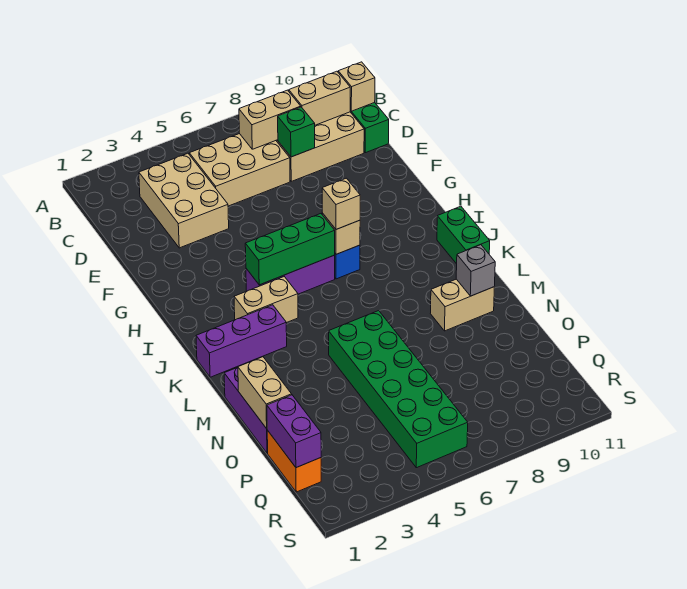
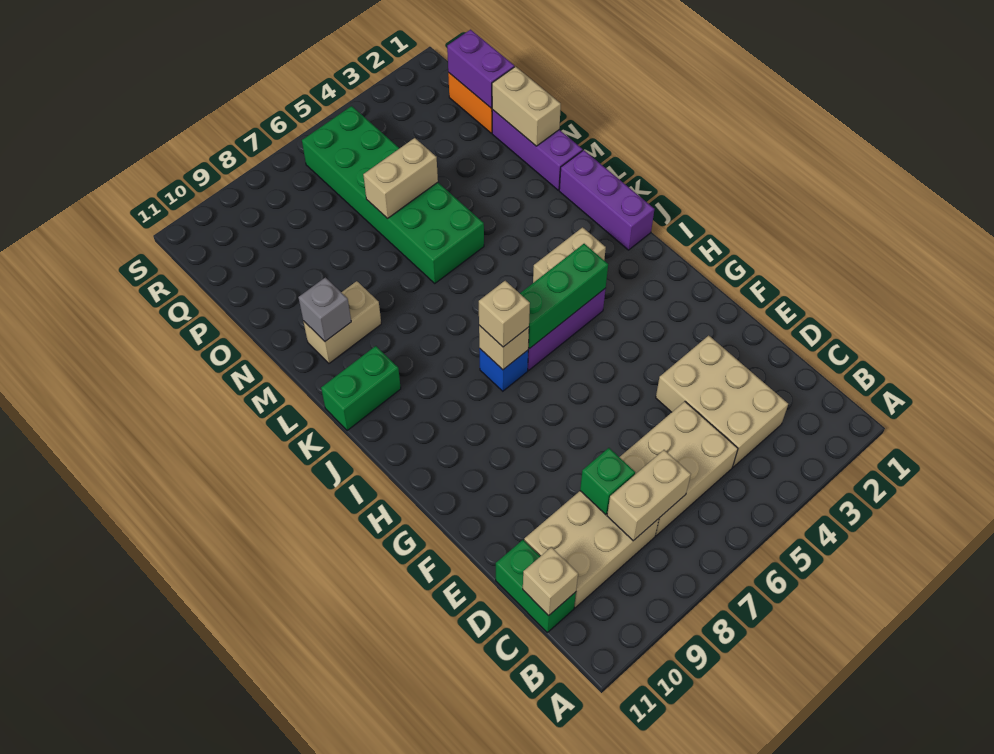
tan 1x2 brick [289,71,350,125] -> tan 1x2 brick moved to [363,138,438,219]
green 1x2 brick [437,206,490,264] -> green 1x2 brick turned to [321,346,401,430]
purple 1x3 brick [196,305,287,377] -> purple 1x3 brick turned to [559,150,654,250]

